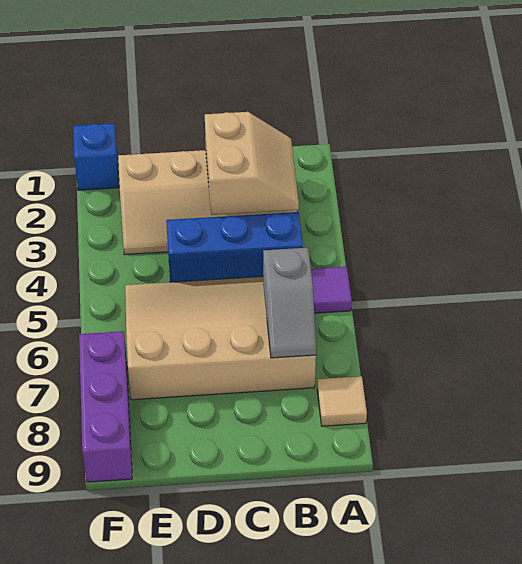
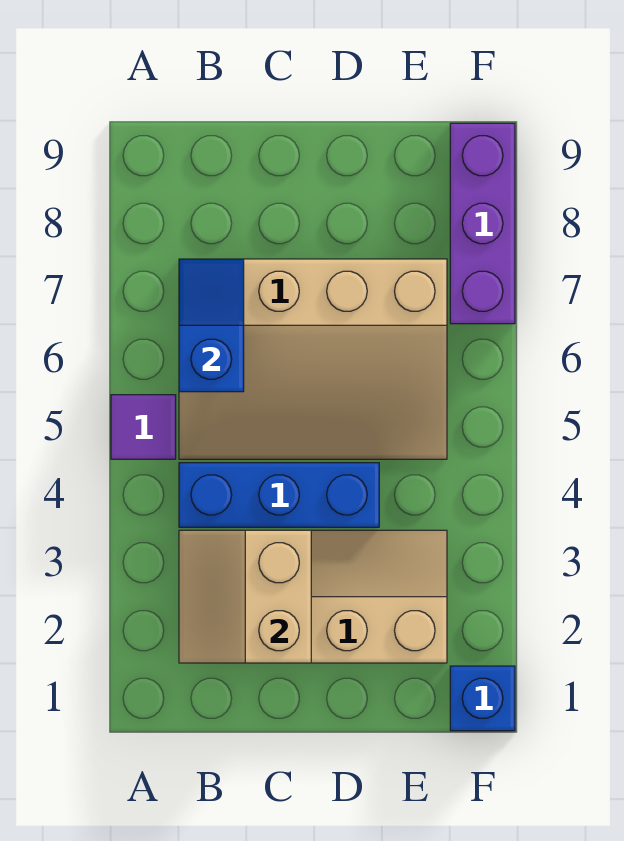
tan 1x1 tile [317,376,367,426] -> none
grey 1x2 slope [263,248,316,358] -> blue 1x2 slope [179,259,244,392]

